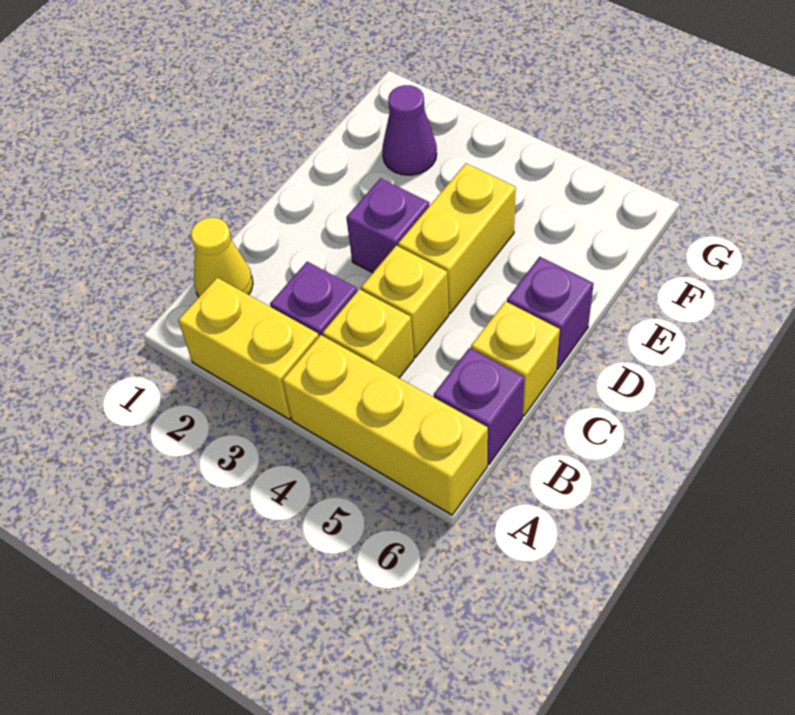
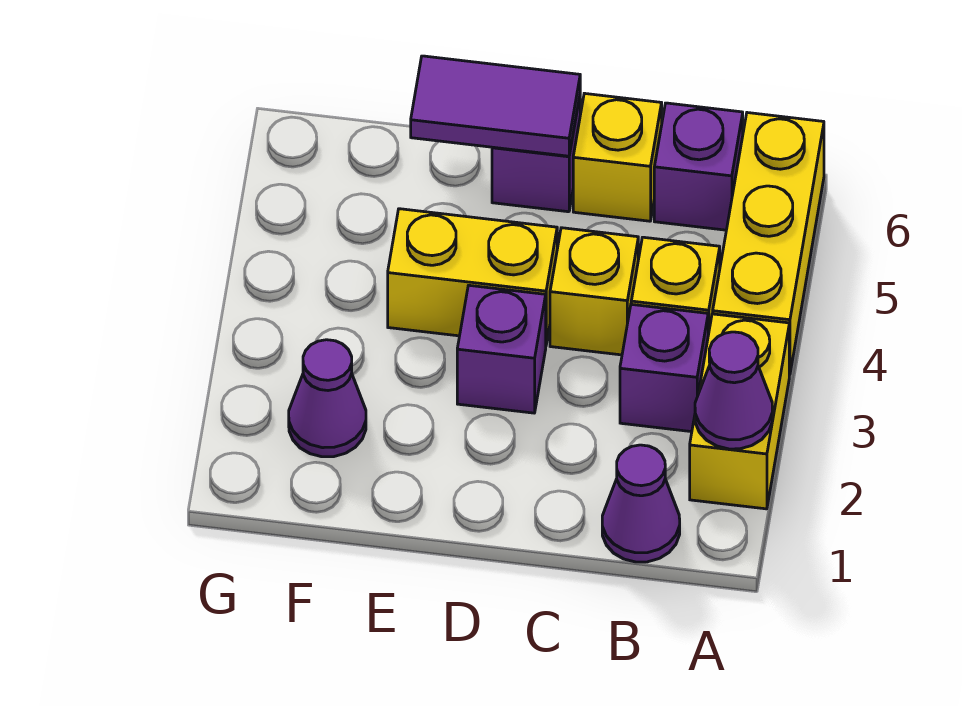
none -> purple 1x1 cone [695,332,772,449]
yellow 1x1 cone [191,218,253,297] -> purple 1x1 cone [602,445,680,562]
none -> purple 1x2 tile [411,56,580,156]

